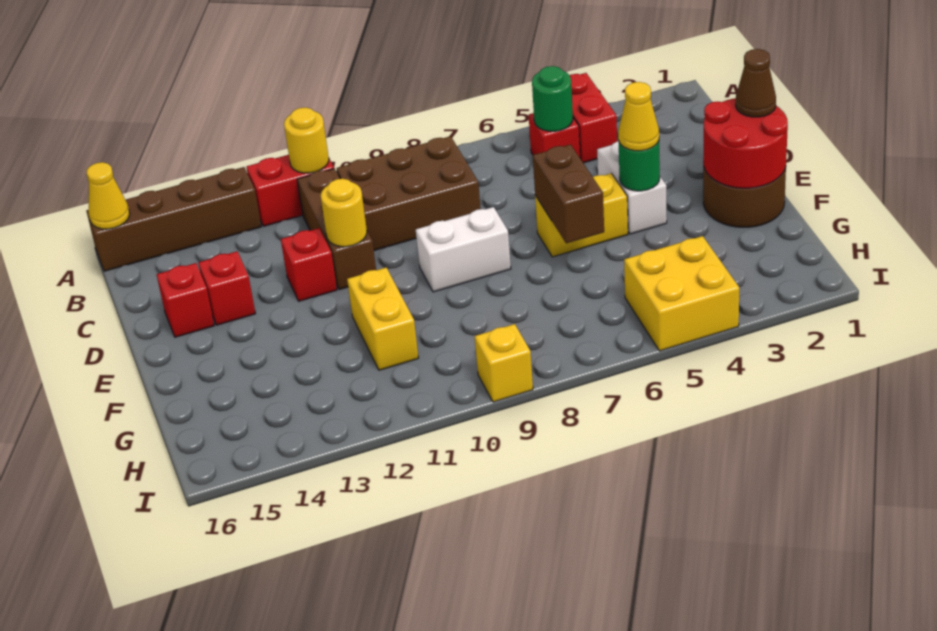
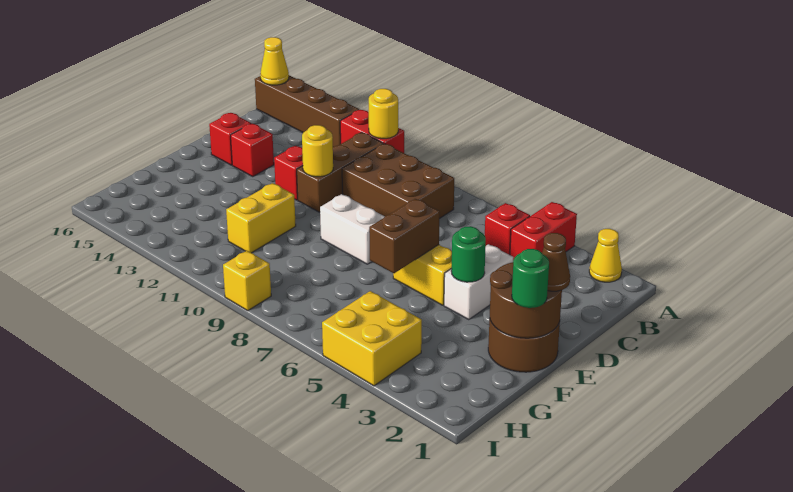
green 1x1 round brick [532,66,573,131] -> green 1x1 round brick moved to [512,249,549,308]
red 2x2 round brick [703,98,788,188] -> brown 2x2 round brick [490,262,562,338]
yellow 1x1 cone [618,82,659,151] -> yellow 1x1 cone moved to [589,229,622,282]

